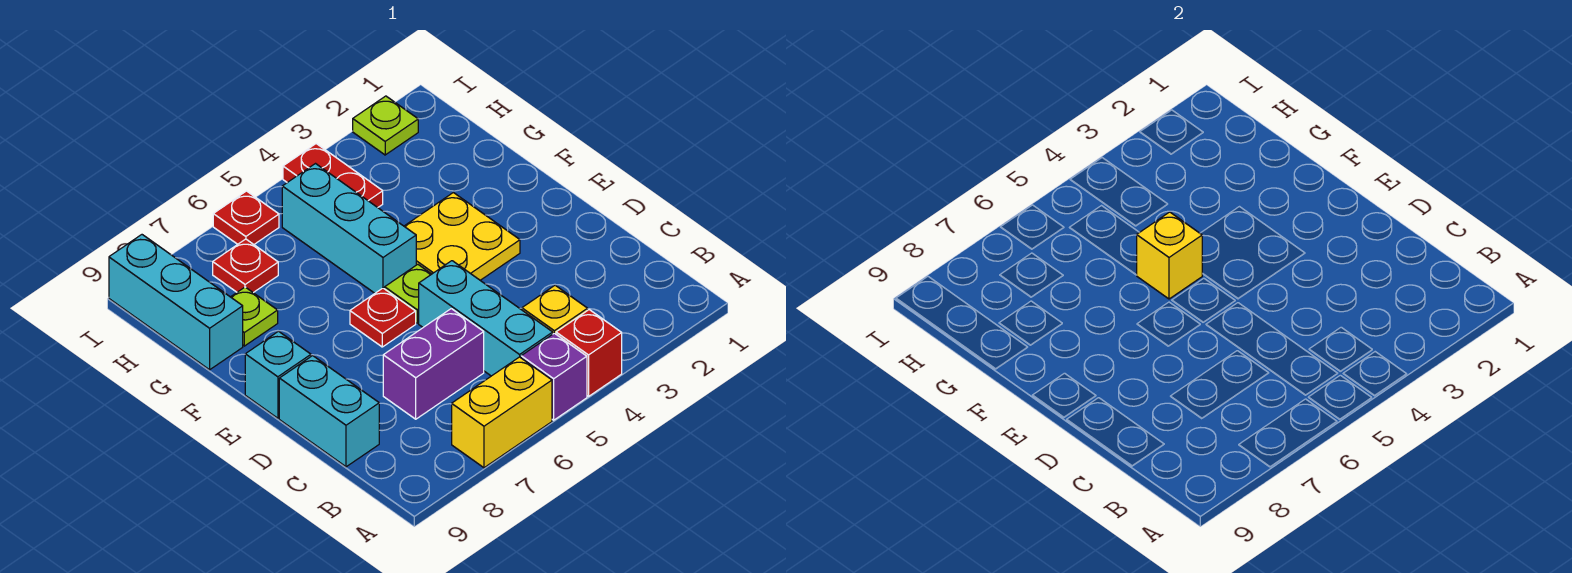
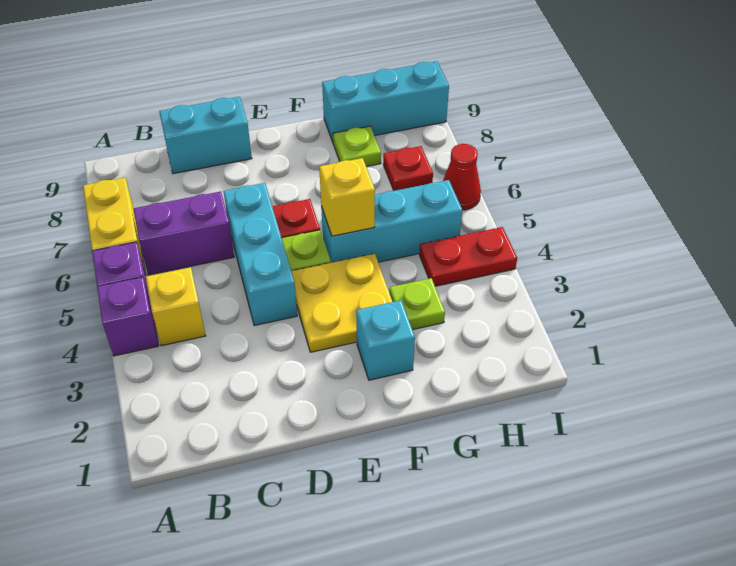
red 1x1 brick [556,310,622,396] -> purple 1x1 brick [97,277,159,356]
cyan 1x3 brick [419,261,553,376] -> cyan 1x3 brick turned to [223,183,297,326]
purple 1x2 brick [383,309,484,419] -> purple 1x2 brick turned to [133,191,234,275]
cyan 1x1 brick [245,331,311,418] -> cyan 1x1 brick moved to [356,300,415,380]
lime 1x1 plate [353,96,418,155] -> lime 1x1 plate moved to [389,278,445,330]
red 1x1 plate [213,191,279,244] -> red 1x1 cone [443,144,481,210]

